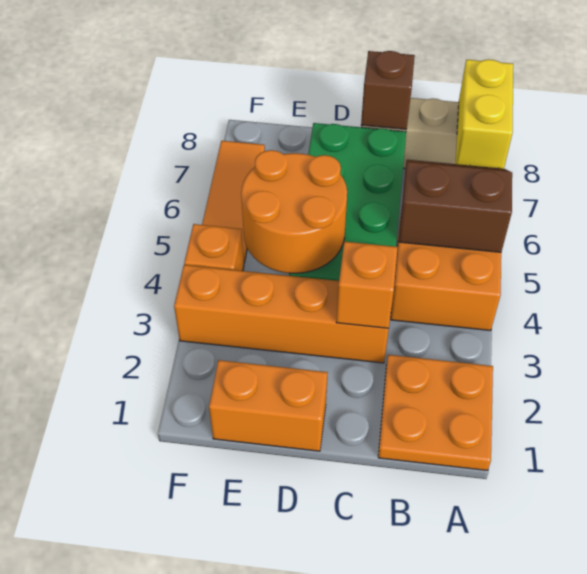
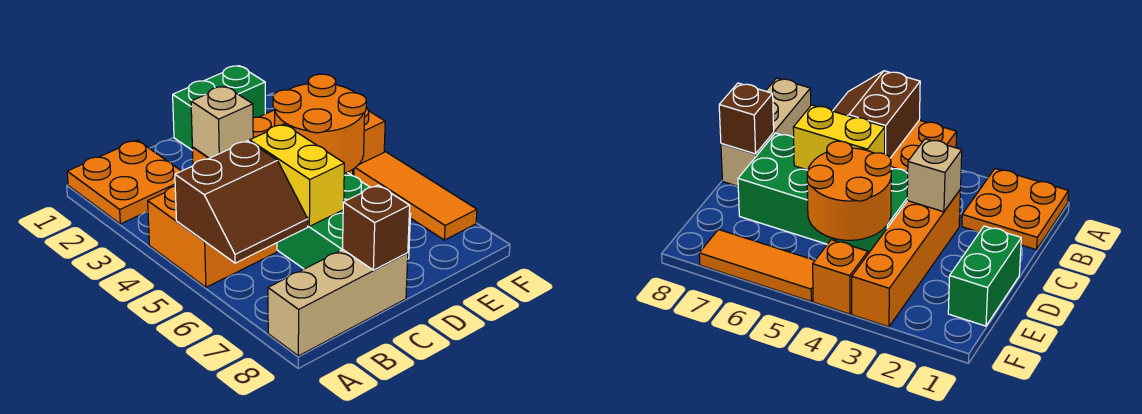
yellow 1x2 brick [456,59,513,169] -> yellow 1x2 brick moved to [250,124,344,226]
orange 1x1 brick [336,242,398,328] -> tan 1x1 brick [191,86,253,158]
orange 1x2 brick [209,360,328,451] -> green 1x2 brick [173,66,265,151]

